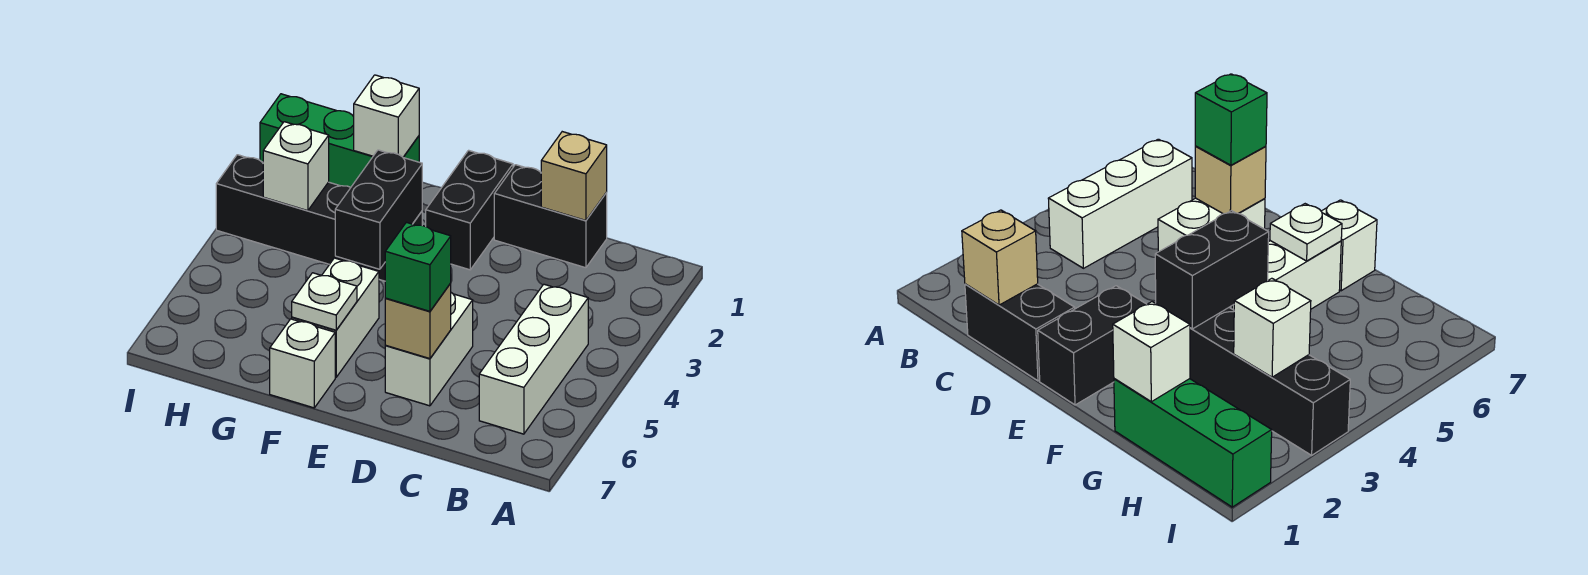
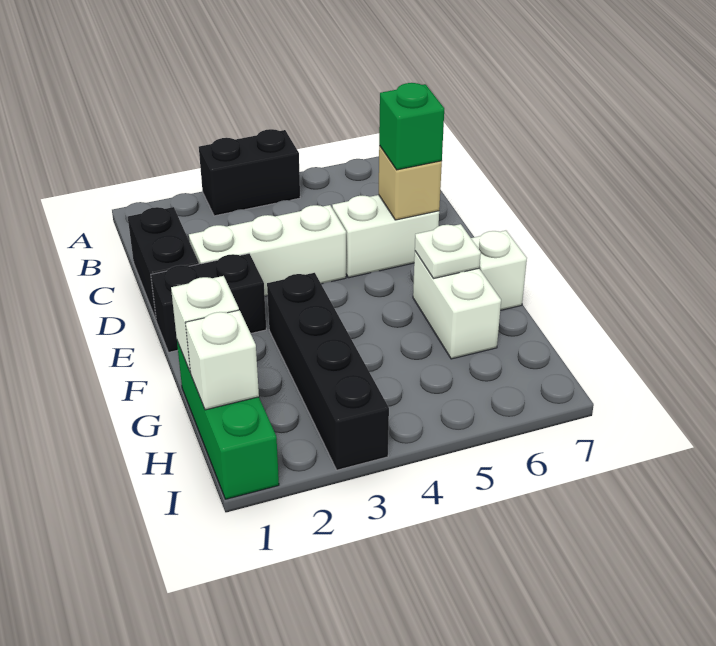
white 1x3 brick [479,284,588,434] -> white 1x3 brick moved to [189,205,346,296]
tan 1x1 brick [541,132,607,220] -> none
black 1x2 brick [335,150,422,269] -> black 1x2 brick moved to [199,129,300,216]
white 1x2 brick [292,258,379,377] -> white 1x2 brick turned to [413,251,501,359]
white 1x1 brick [263,122,329,211] -> white 1x1 brick moved to [185,310,259,410]

